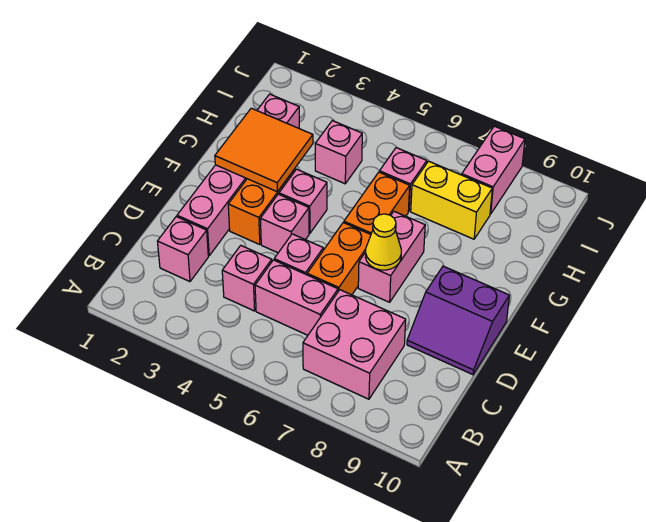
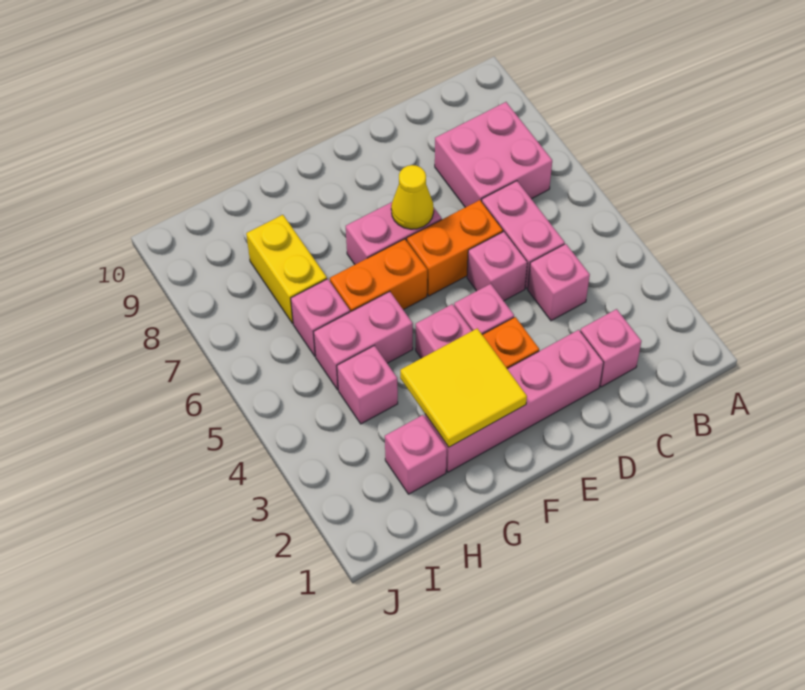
purple 2x2 slope [407,266,509,375] -> none
orange 2x2 tile [215,108,313,192] -> yellow 2x2 tile [400,328,527,447]
pink 1x2 brick [462,126,525,214] -> pink 1x2 brick moved to [314,291,413,390]

